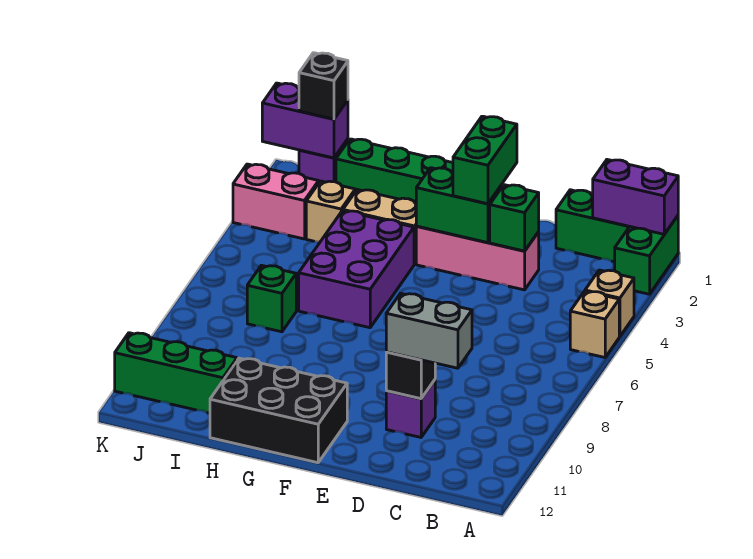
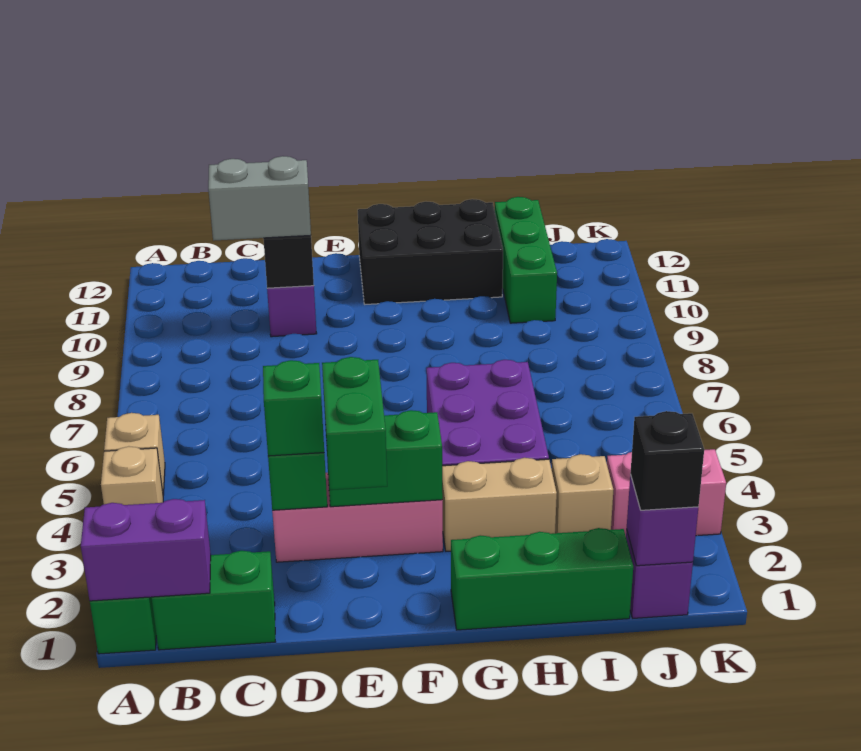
green 1x1 brick [247,265,296,332] -> green 1x1 brick moved to [263,360,324,456]
green 1x3 brick [115,333,237,413] -> green 1x3 brick turned to [495,197,557,323]
purple 1x2 brick [262,83,348,158] -> purple 1x1 brick [627,475,698,566]

